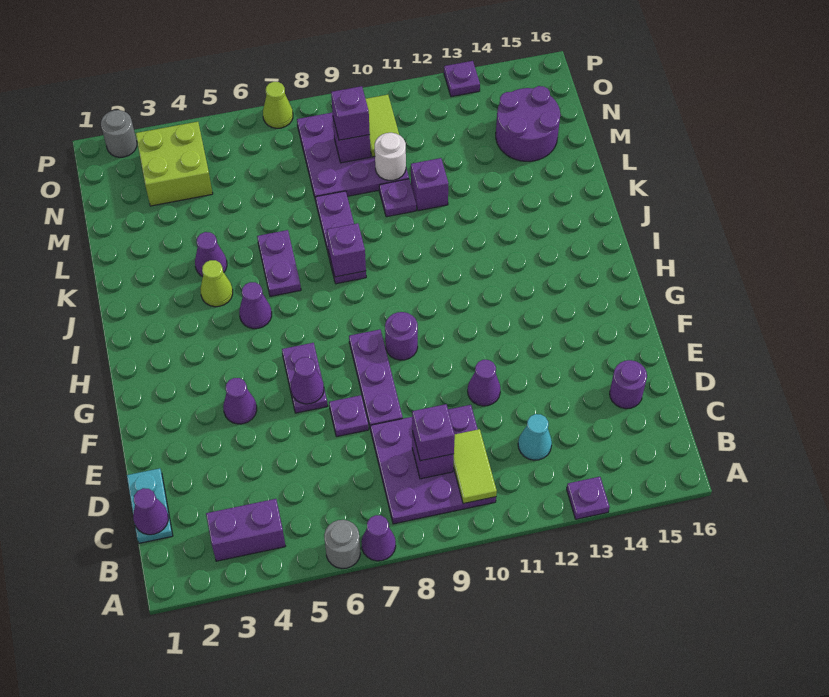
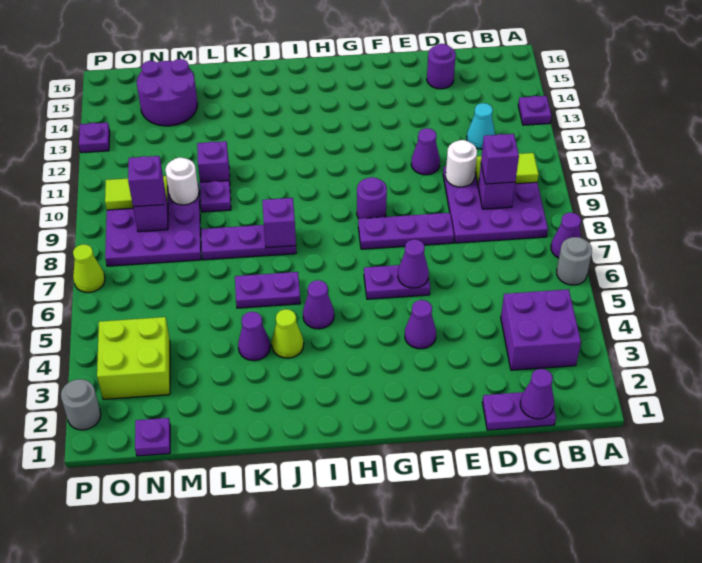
purple 1x2 brick [206,499,285,561] -> purple 2x2 brick [501,289,581,370]
cyan 1x2 plate [127,468,173,543] -> purple 1x2 plate [482,392,556,430]
none -> white 1x1 round brick [446,140,477,187]
purple 1x1 plate [329,395,369,437] -> purple 1x1 plate moved to [135,418,170,456]

